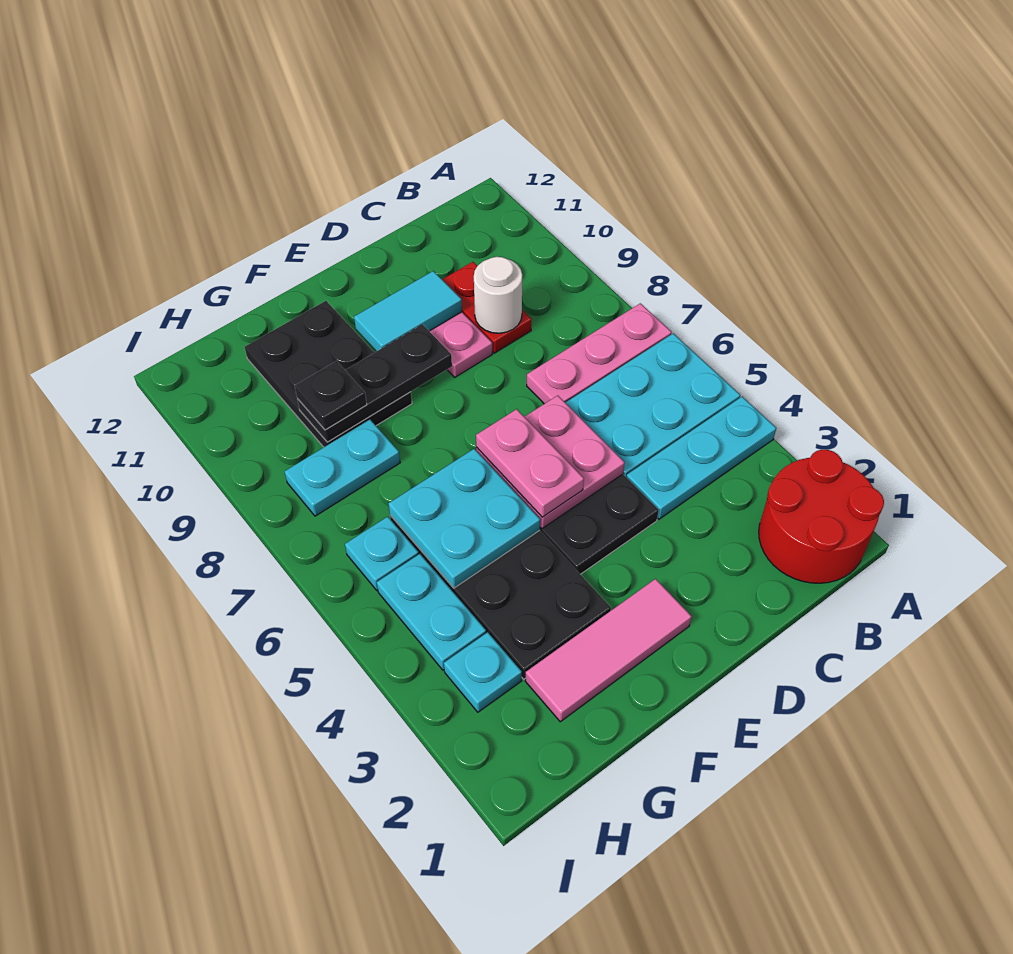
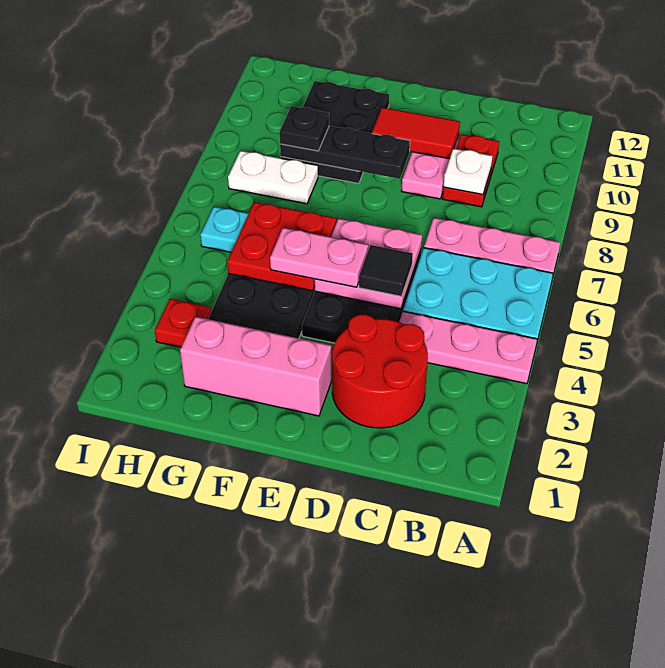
red 2x2 round brick [759,450,884,583] -> red 2x2 round brick moved to [332,315,428,428]
cyan 1x3 plate [626,397,776,519] -> pink 1x3 plate [399,311,537,384]
white 1x1 round brick [474,257,522,333] -> white 1x1 plate [443,149,492,195]
none -> black 1x1 tile [359,245,413,296]
cyan 1x2 tile [354,271,462,351] -> red 1x2 tile [372,107,460,159]
pink 1x3 tile [525,579,692,722] -> pink 1x3 brick [180,317,331,416]
pink 1x2 plate [476,409,584,517] -> pink 1x2 plate turned to [270,228,368,287]
cyan 2x2 plate [389,449,540,588] -> red 2x2 plate [227,202,336,291]
cyan 1x2 plate [284,420,400,516] -> white 1x2 plate [228,151,318,204]
cyan 1x1 plate [444,632,522,712] -> red 1x1 plate [155,299,211,347]
cyan 1x2 plate [377,554,486,670] -> none

